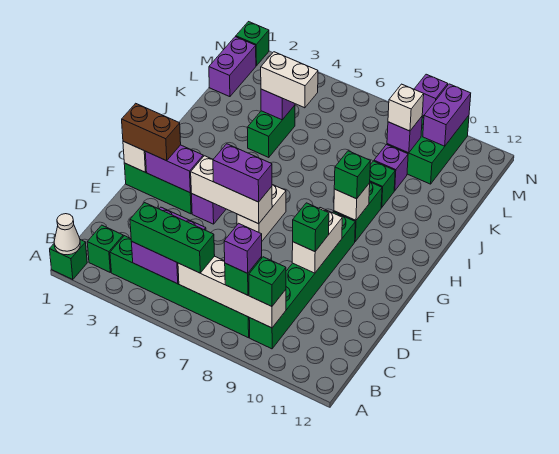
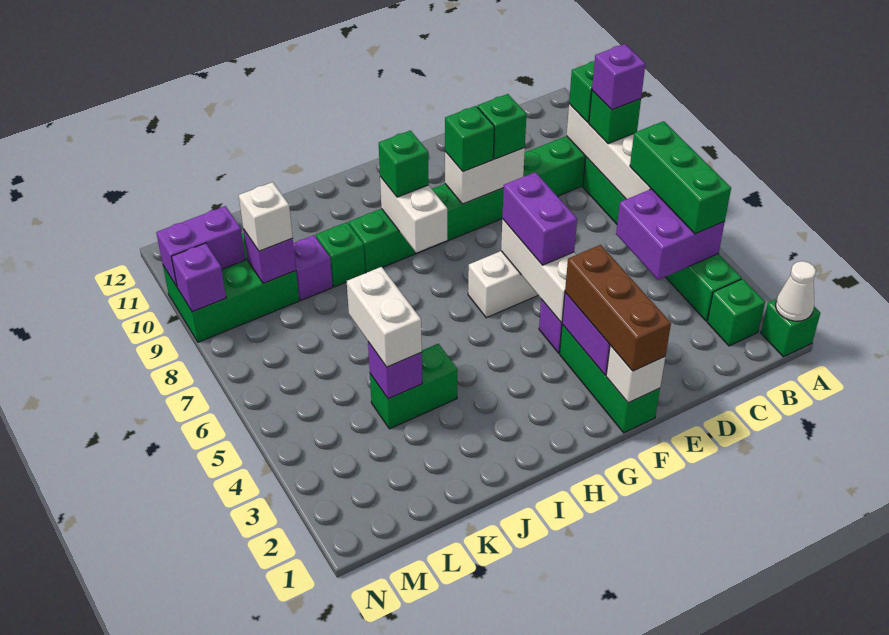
brown 1x2 brick [122,103,181,161] -> brown 1x3 brick [565,245,671,371]
white 1x1 brick [334,183,370,220] -> white 1x2 brick [380,177,447,253]
purple 1x2 brick [209,37,256,97] -> none
green 1x1 brick [236,22,269,66] -> green 1x1 brick moved to [445,106,494,172]

